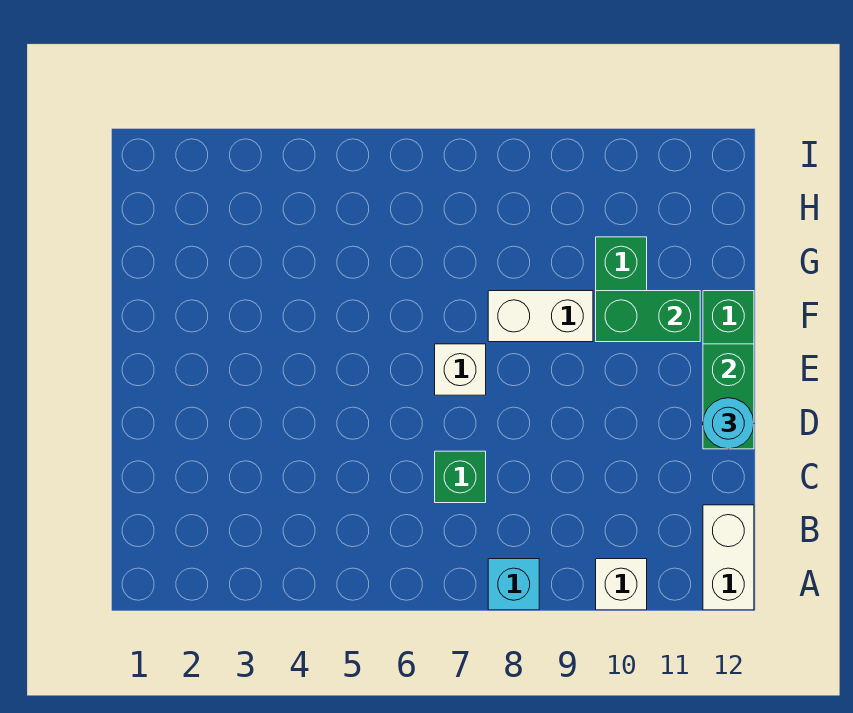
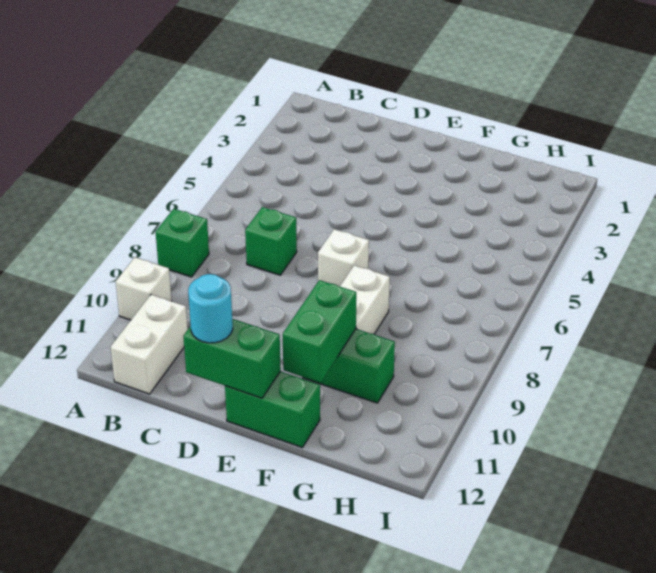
cyan 1x1 brick [488,559,539,610] -> green 1x1 brick [156,209,209,277]
white 1x2 brick [703,505,754,610] -> white 1x2 brick turned to [111,295,188,394]

